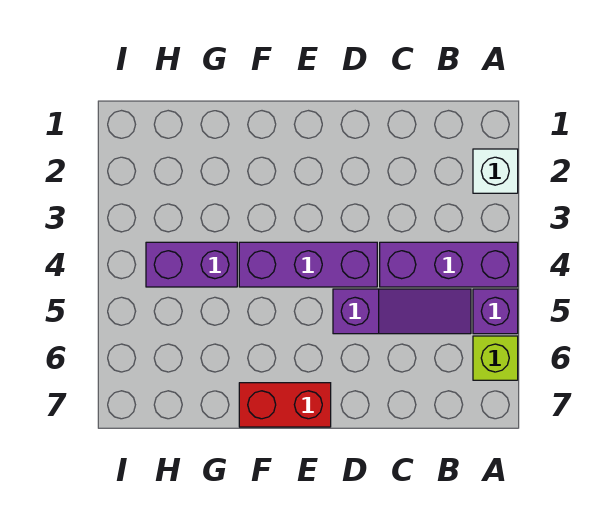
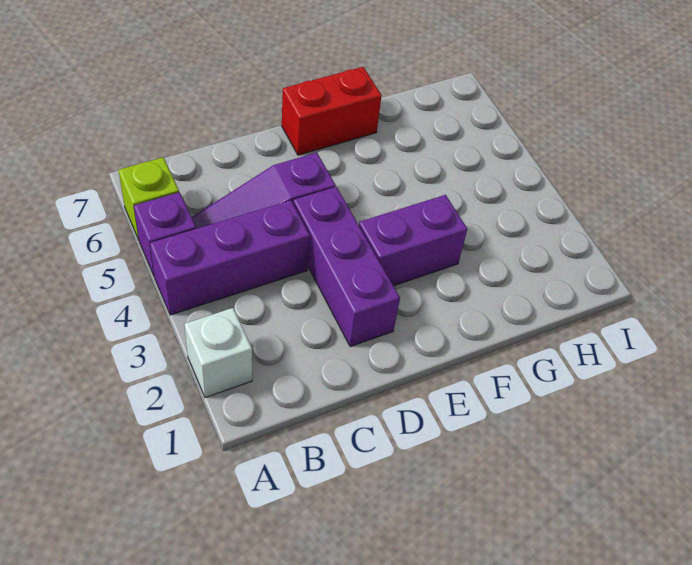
purple 1x3 brick [239,242,377,287] -> purple 1x3 brick turned to [293,187,400,347]
purple 1x2 brick [146,242,237,287] -> purple 1x2 brick moved to [359,195,467,286]

